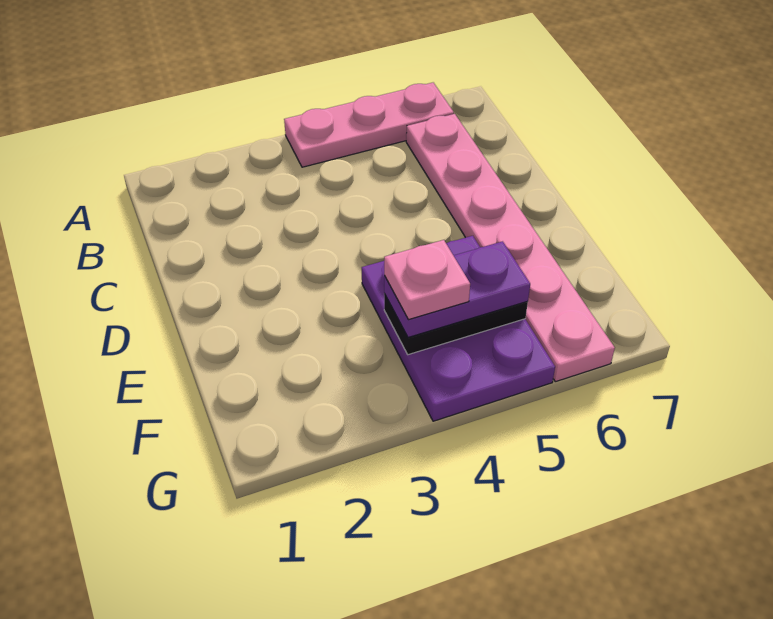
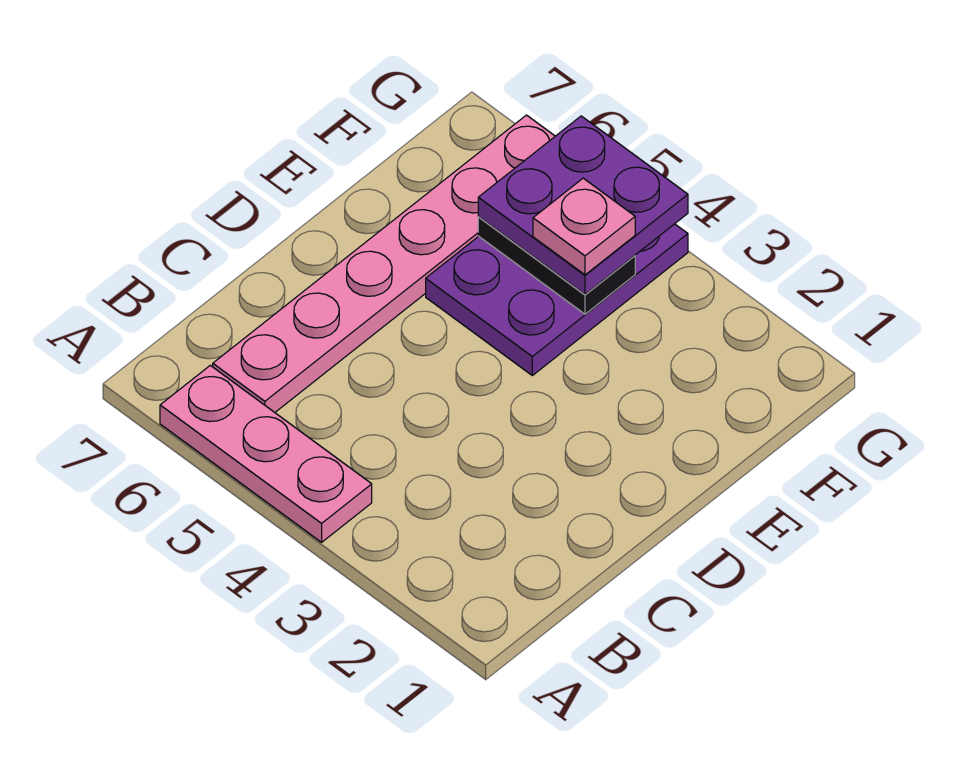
purple 1x2 plate [384,241,530,337] -> purple 2x2 plate [478,116,688,294]

